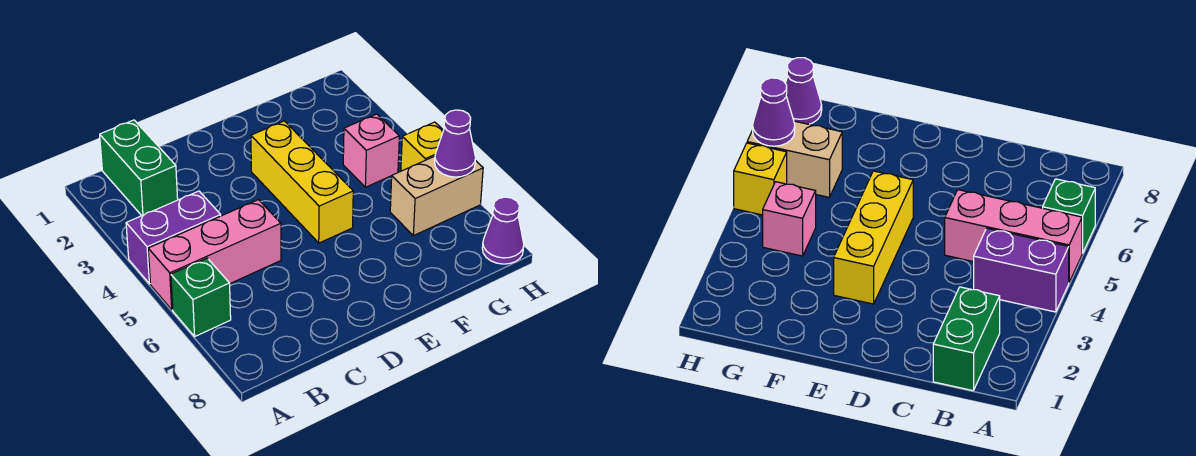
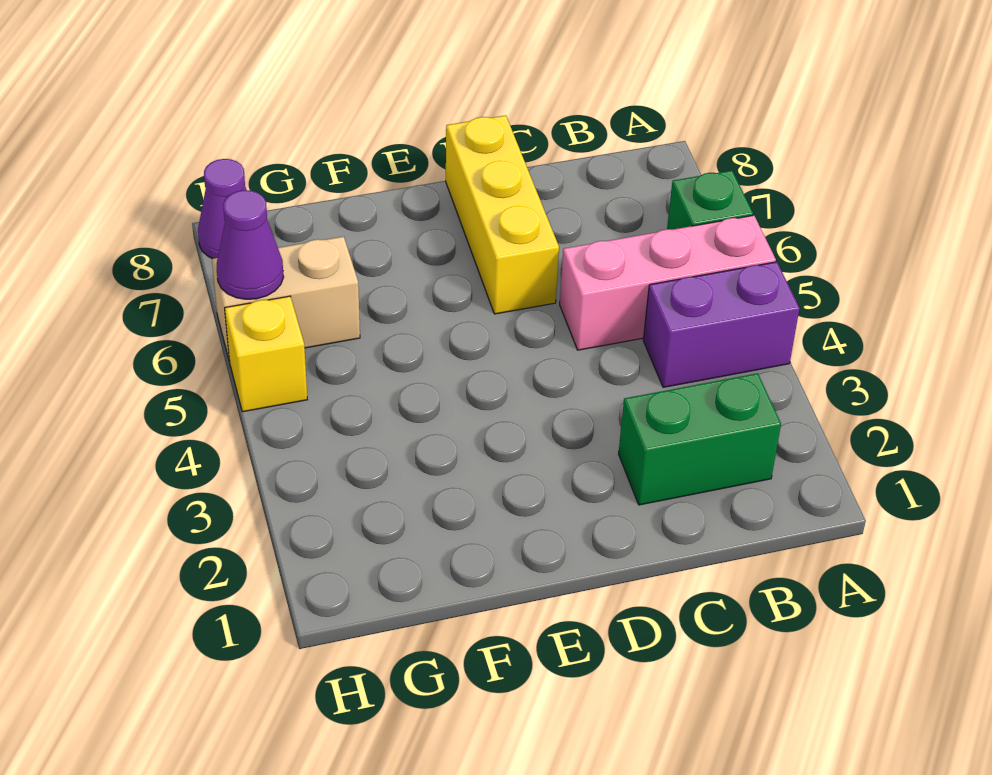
green 1x2 brick [100,120,178,216] -> green 1x2 brick turned to [619,373,781,505]
yellow 1x3 brick [251,121,353,243] -> yellow 1x3 brick moved to [446,115,559,314]
pink 1x1 brick [343,114,399,187] -> none

